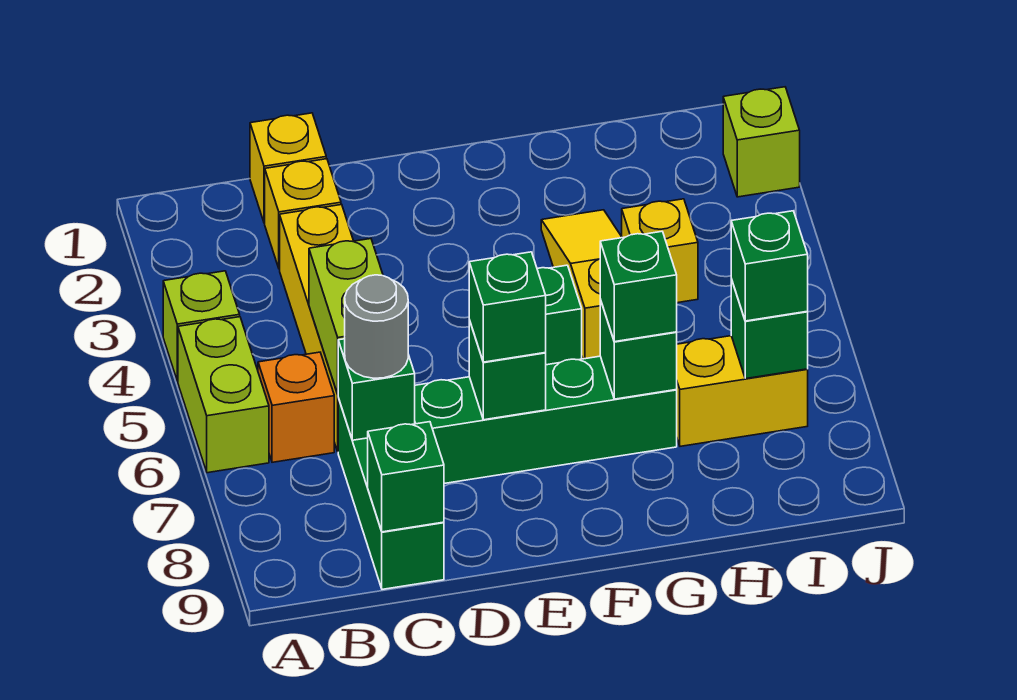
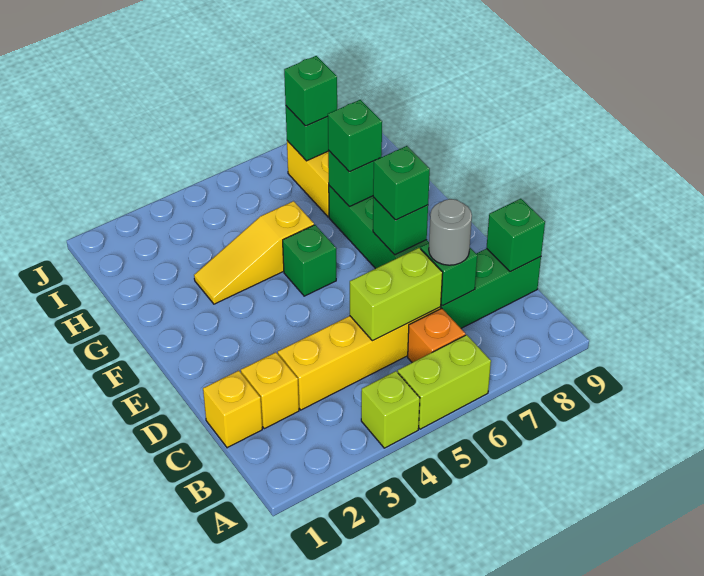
yellow 1x1 brick [622,199,698,303] -> none
lime 1x1 brick [723,87,800,197] -> none

